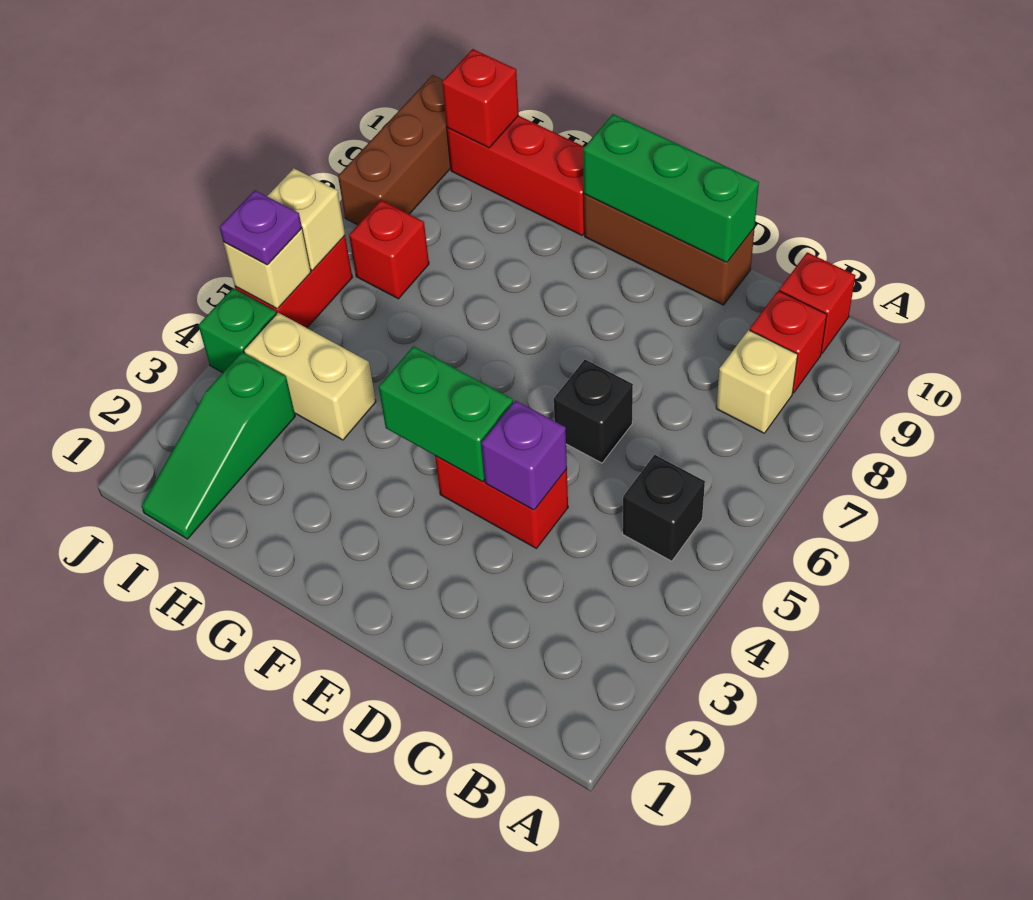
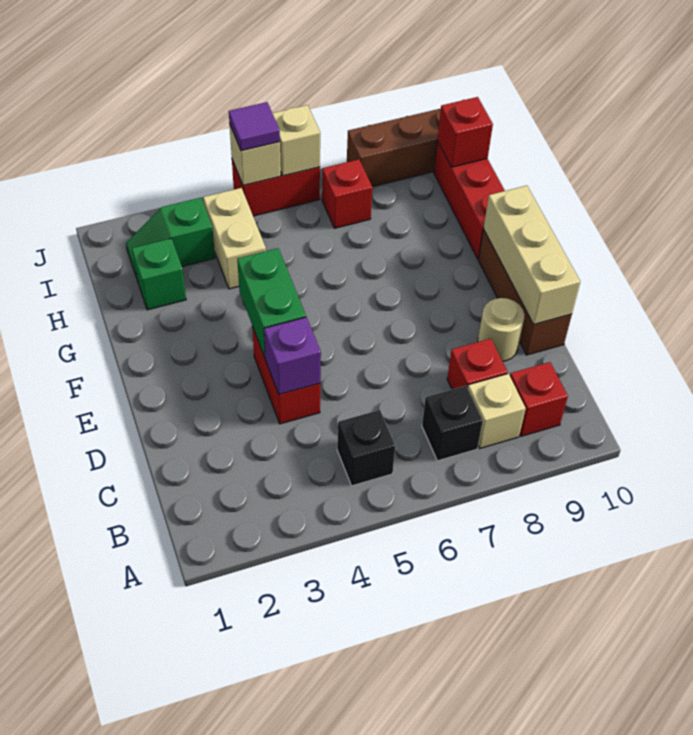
red 1x1 brick [779,252,855,353] -> red 1x1 brick moved to [447,339,508,389]
black 1x1 brick [554,359,633,463] -> black 1x1 brick moved to [422,386,483,461]
none -> tan 1x1 round brick [478,298,525,361]
green 1x3 brick [583,114,759,263] -> tan 1x3 brick [484,186,580,324]
green 1x3 slope [142,352,295,539] -> green 1x2 slope [126,198,215,278]
green 1x1 brick [198,288,276,373] -> green 1x1 brick moved to [132,238,186,310]
purple 1x1 plate [220,190,302,265] -> purple 1x1 tile [229,102,280,151]

